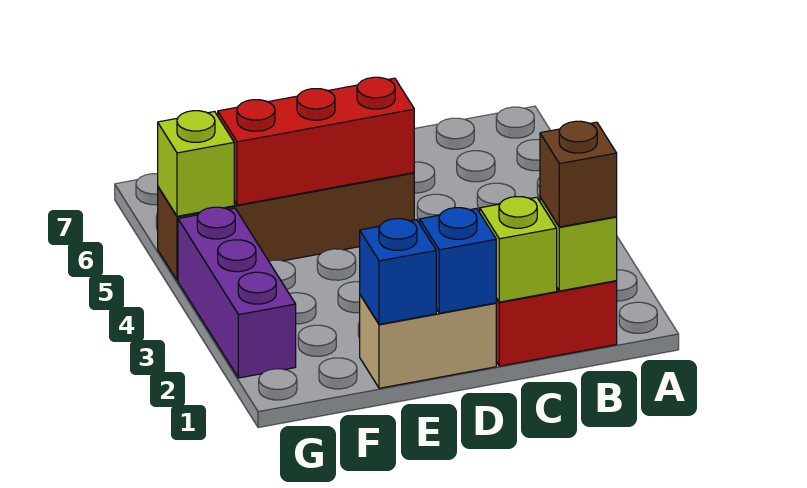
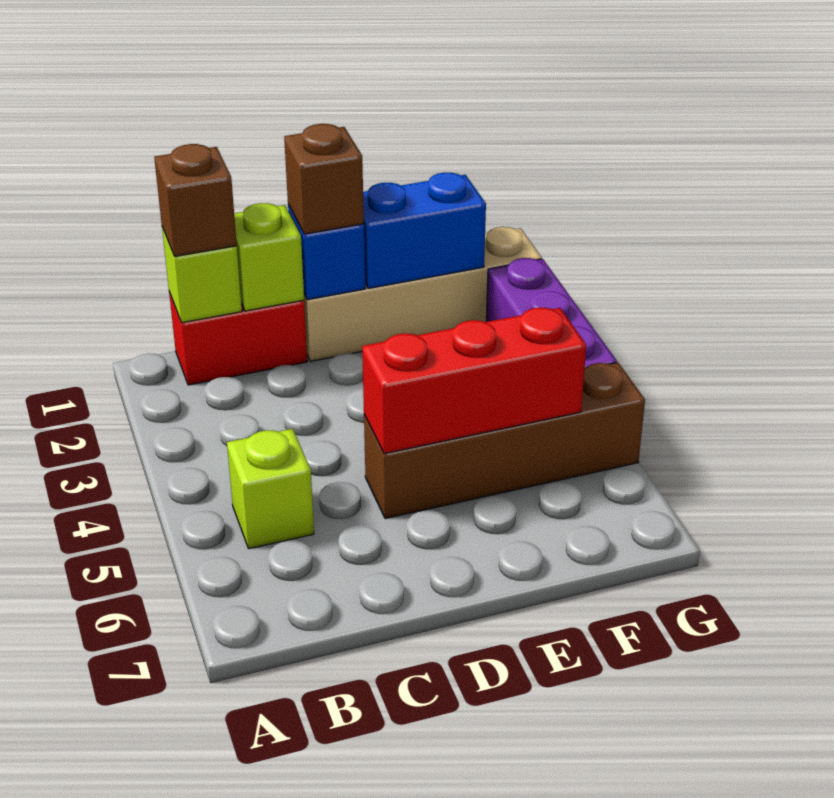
tan 1x2 brick [360,295,496,388] -> tan 1x4 brick [304,227,542,361]
none -> brown 1x1 brick [284,124,364,234]
blue 1x1 brick [360,219,436,324] -> blue 1x2 brick [363,172,486,288]
lime 1x1 brick [158,111,234,216] -> lime 1x1 brick moved to [227,429,314,549]

